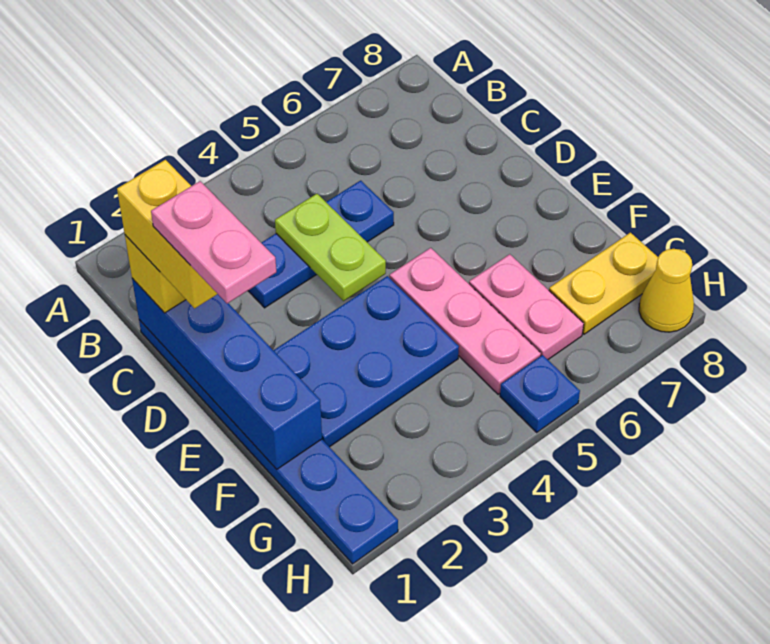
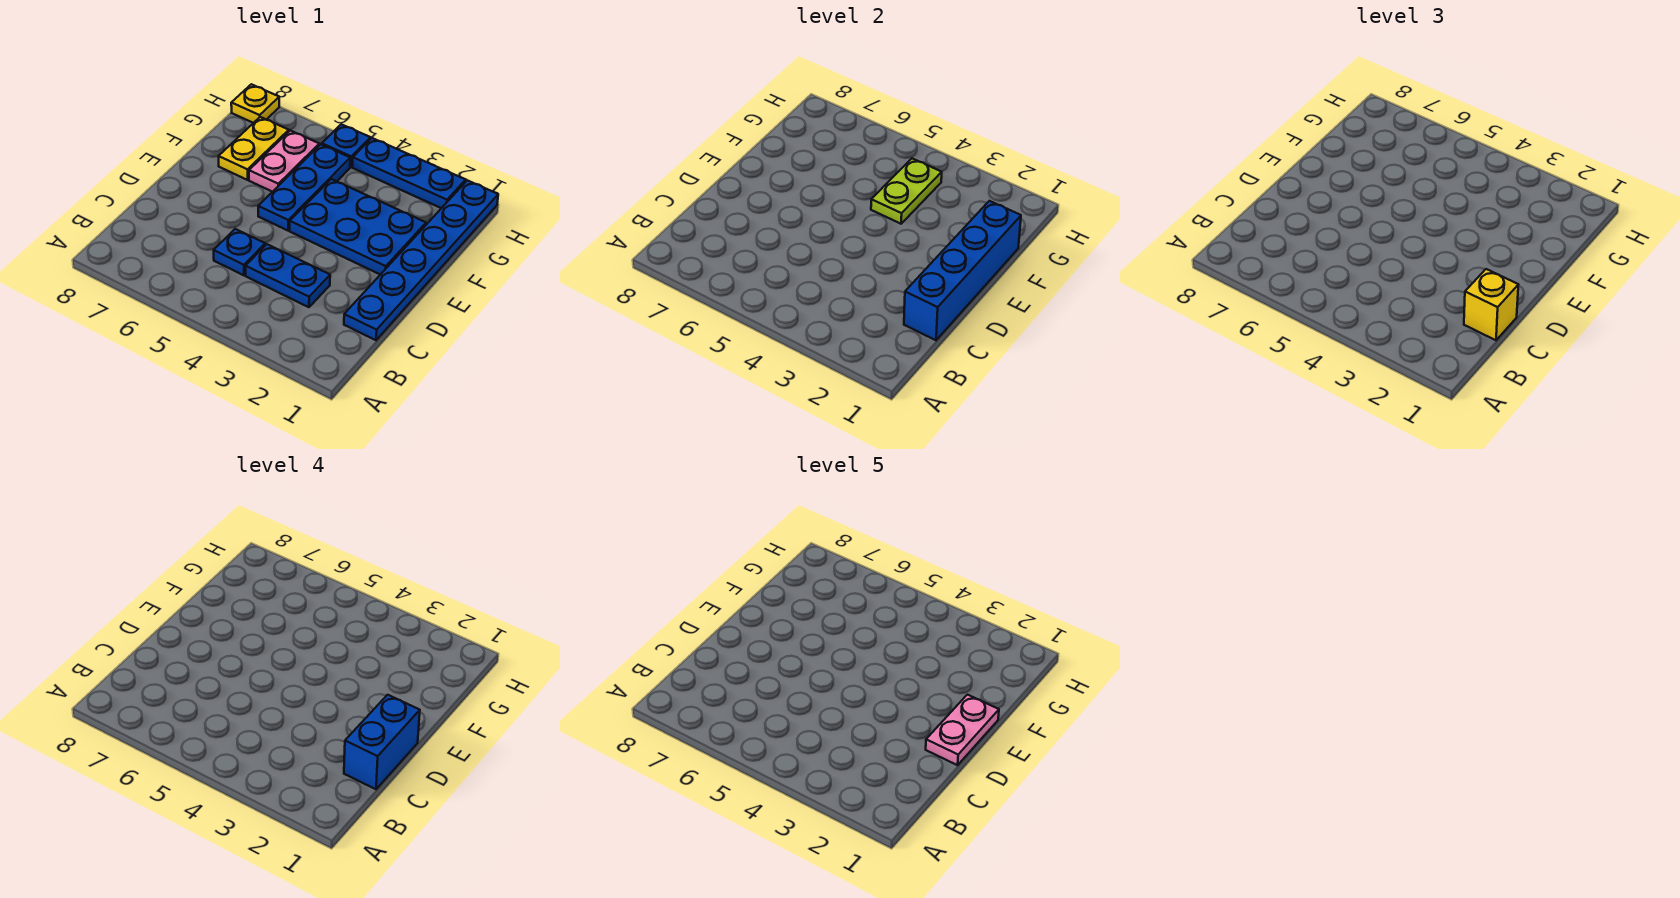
yellow 1x2 brick [117,160,217,308] -> blue 1x2 brick [344,695,420,789]
lime 1x2 plate [275,194,386,301] -> lime 1x2 plate moved to [871,159,942,224]
pink 1x3 plate [389,248,541,394] -> blue 1x3 plate [258,144,350,230]
yellow 1x2 plate [549,233,658,334] -> yellow 1x2 plate turned to [219,117,289,180]
none -> blue 1x3 plate [352,138,466,208]
yellow 1x1 cone [639,249,694,332] -> yellow 1x1 plate [231,84,279,123]

